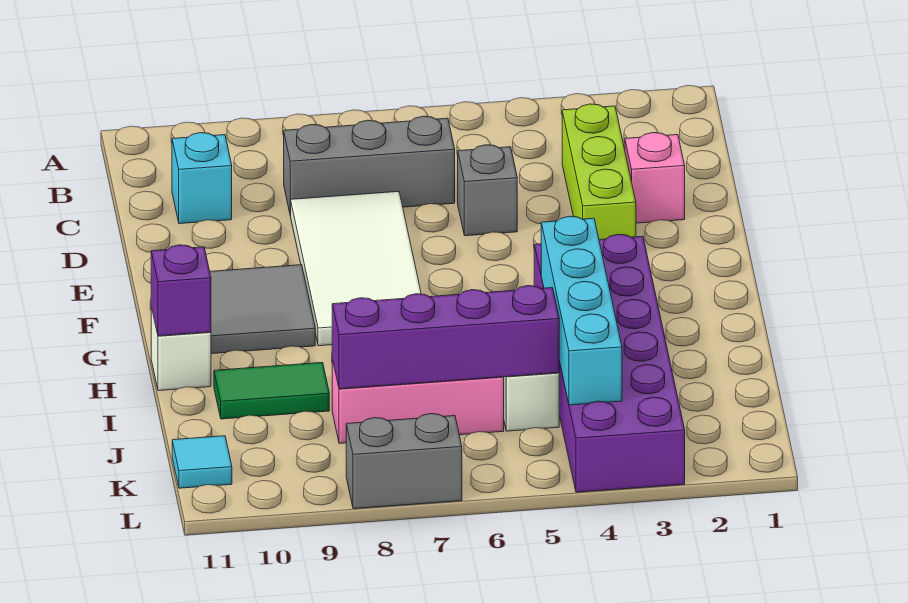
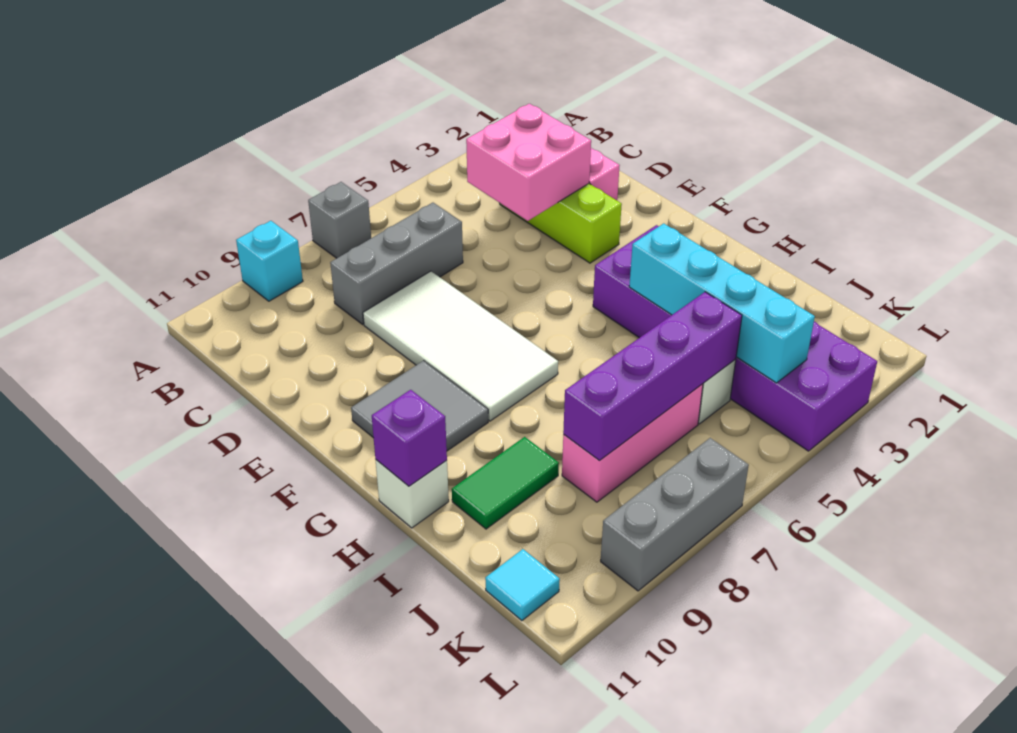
none -> pink 2x2 brick [466,104,591,221]
cyan 1x1 brick [172,133,232,224] -> cyan 1x1 brick moved to [236,221,303,301]
grey 1x1 brick [458,145,517,236] -> grey 1x1 brick moved to [308,182,371,258]
grey 1x2 brick [346,414,462,509] -> grey 1x3 brick [601,438,749,591]

